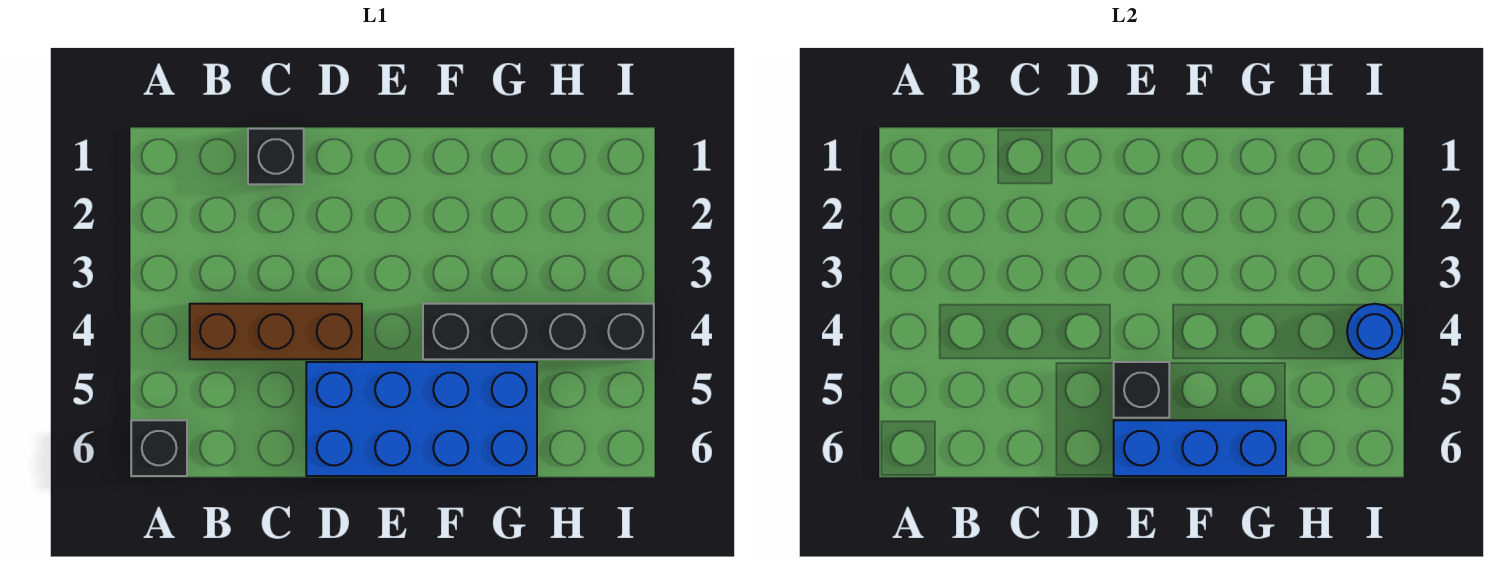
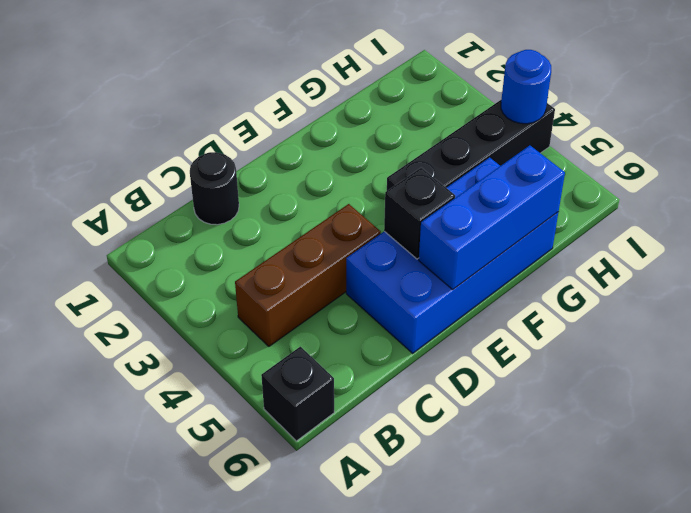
black 1x1 brick [248,129,304,184] -> black 1x1 round brick [190,152,239,225]

